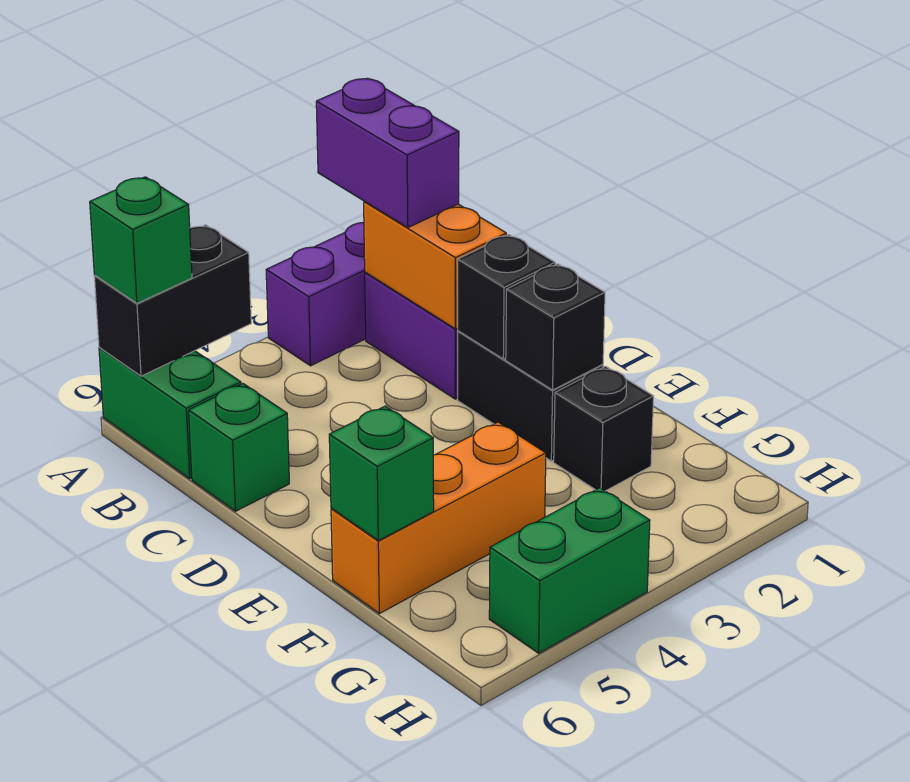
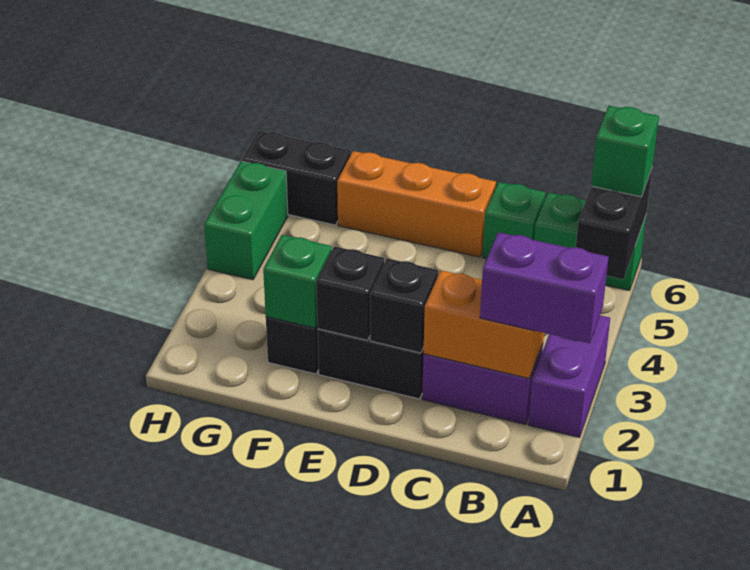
orange 1x3 brick [331,422,546,614] -> orange 1x3 brick turned to [337,151,496,257]
green 1x1 brick [329,406,434,541] -> green 1x1 brick moved to [263,235,332,328]
none -> black 1x2 brick [242,131,351,225]

